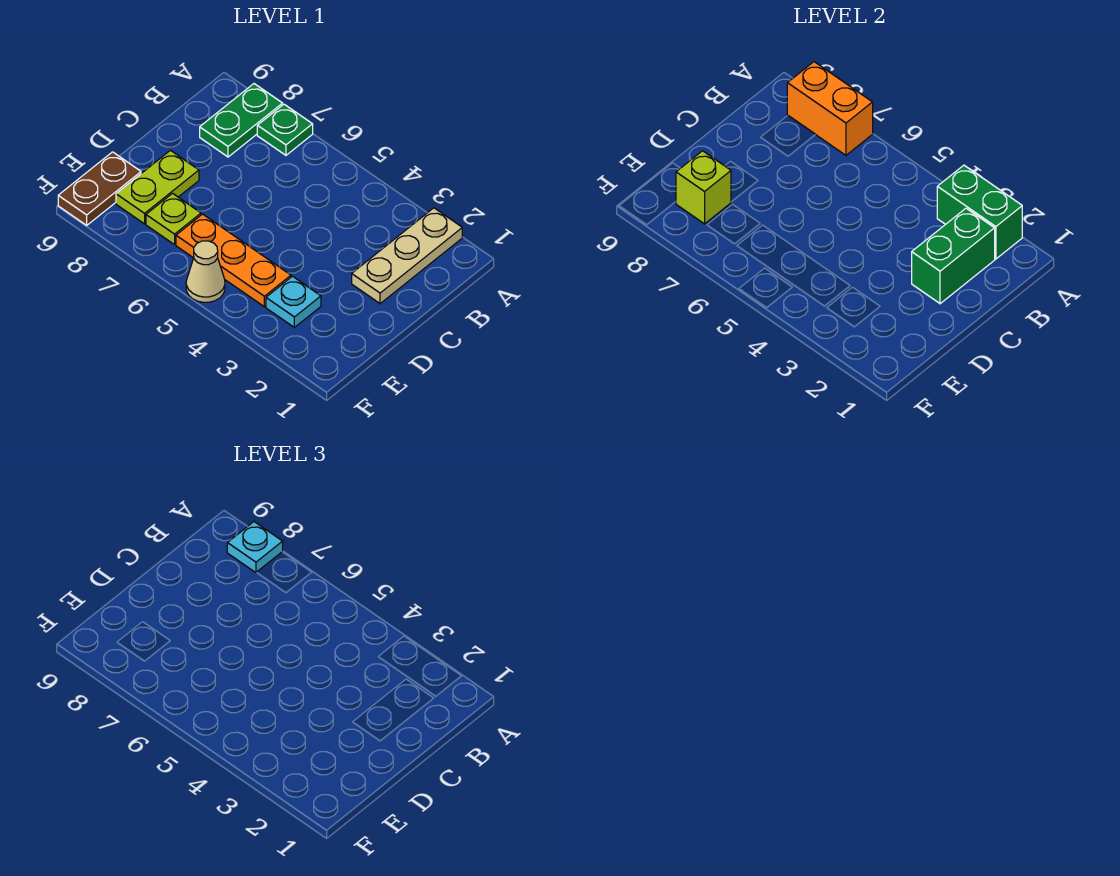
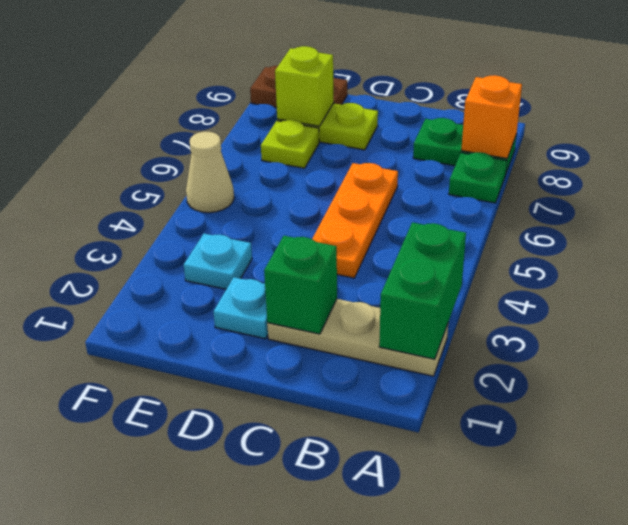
orange 1x2 brick [787,62,873,155] -> orange 1x1 brick [461,75,522,159]
cyan 1x1 plate [227,522,283,573] -> cyan 1x1 plate moved to [213,277,268,339]
green 1x2 brick [912,208,995,304] -> green 1x1 brick [264,236,337,334]
orange 1x3 plate [176,214,291,307] -> orange 1x3 plate moved to [312,163,398,278]

